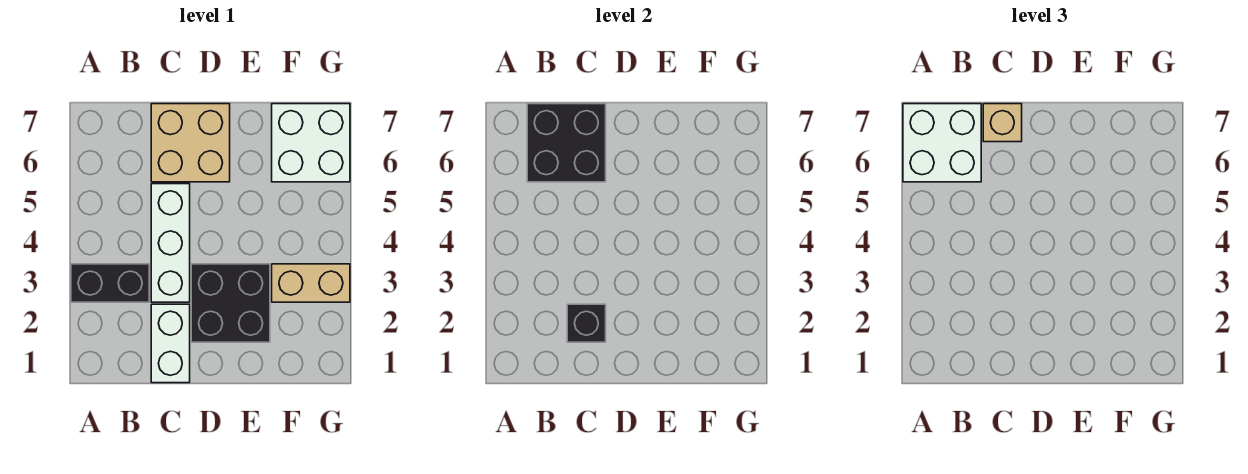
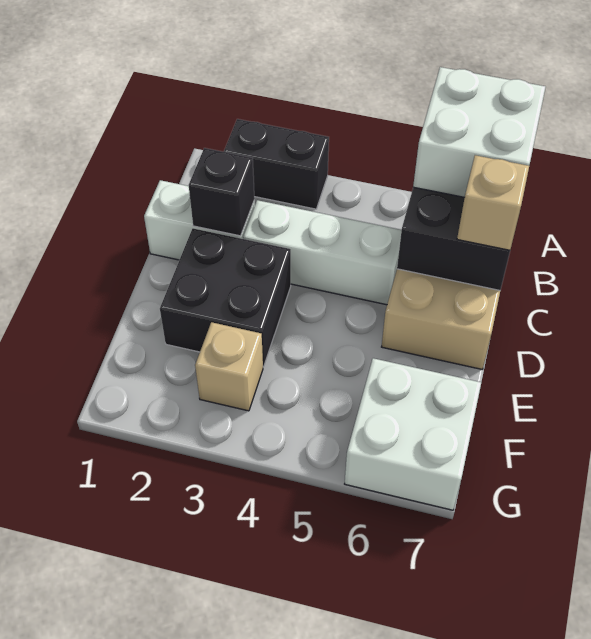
black 1x2 brick [71,264,149,302] -> black 1x2 brick turned to [224,119,329,209]
tan 1x2 brick [272,264,350,302] -> tan 1x1 brick [195,322,263,411]

